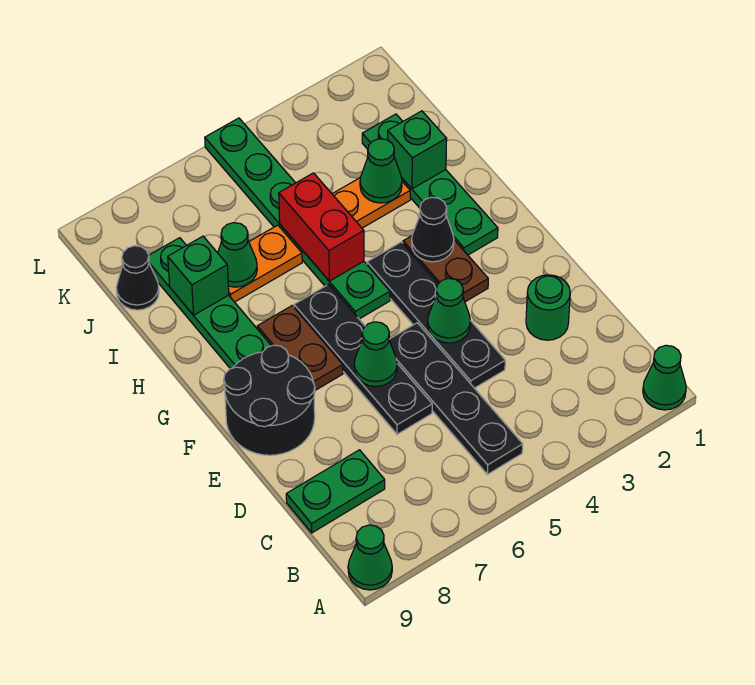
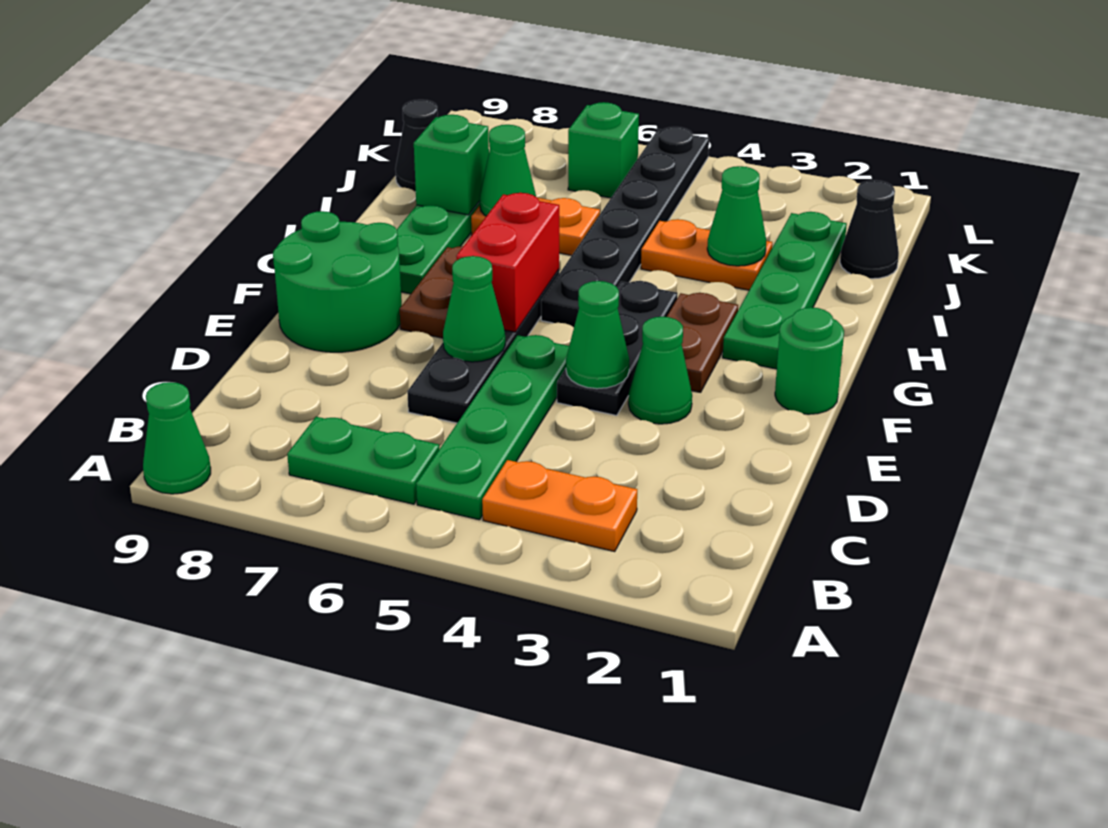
green 1x1 cone [643,345,686,410] -> green 1x1 cone moved to [628,317,692,424]
none -> orange 1x2 plate [482,460,637,552]
black 1x4 plate [389,323,523,474] -> green 1x4 plate [416,335,569,520]
green 1x2 plate [286,450,385,533] -> green 1x2 plate moved to [287,417,439,504]
green 1x1 round brick [526,275,570,340] -> green 1x1 round brick moved to [775,307,844,414]
black 1x4 plate [367,242,505,388] -> black 1x3 plate [557,281,678,416]
black 2x2 round brick [224,345,315,455] -> green 2x2 round brick [273,211,402,352]
black 1x1 cone [412,197,454,262] -> black 1x1 cone moved to [840,180,899,279]
green 1x6 plate [205,118,390,319] -> black 1x6 plate [541,127,709,327]
red 1x2 brick [279,173,364,281] -> red 1x2 brick moved to [456,193,559,332]
green 1x1 brick [388,111,447,189] -> green 1x1 brick moved to [568,102,639,198]

